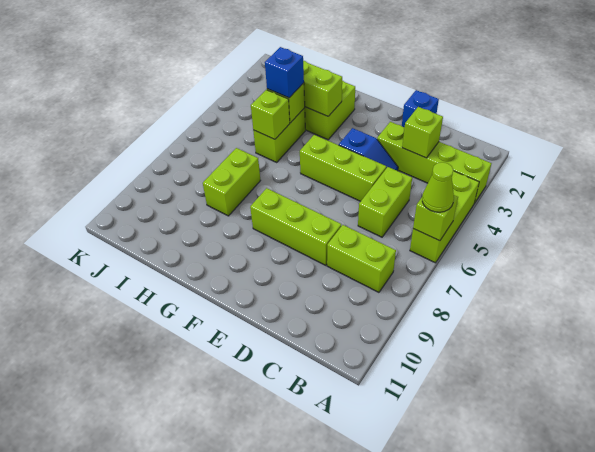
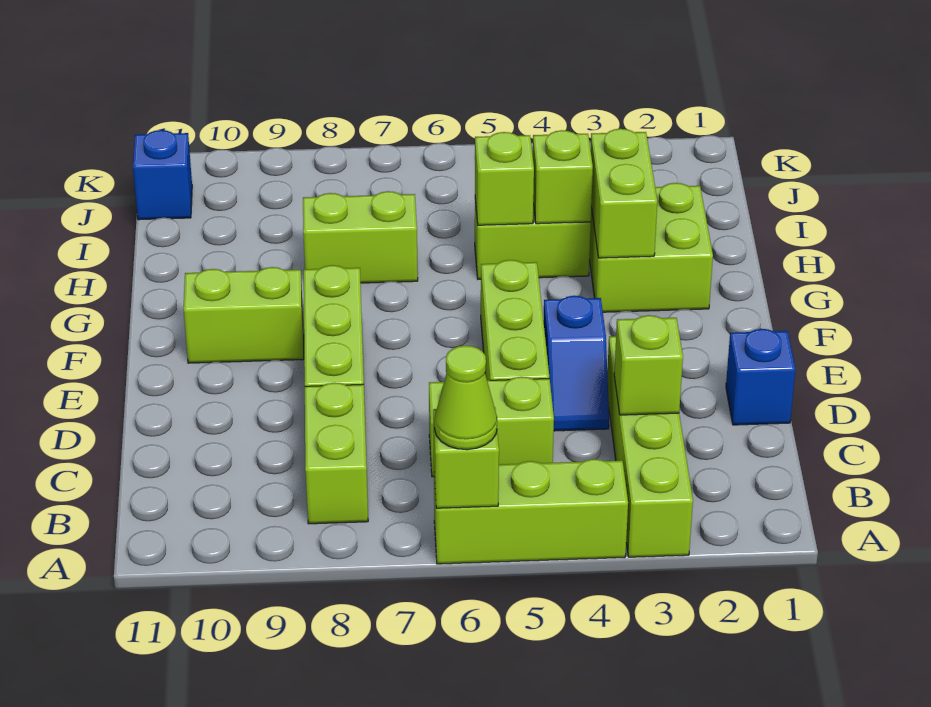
none -> lime 1x2 brick [184,267,304,363]
blue 1x1 brick [265,47,304,98] -> blue 1x1 brick moved to [133,130,192,220]

